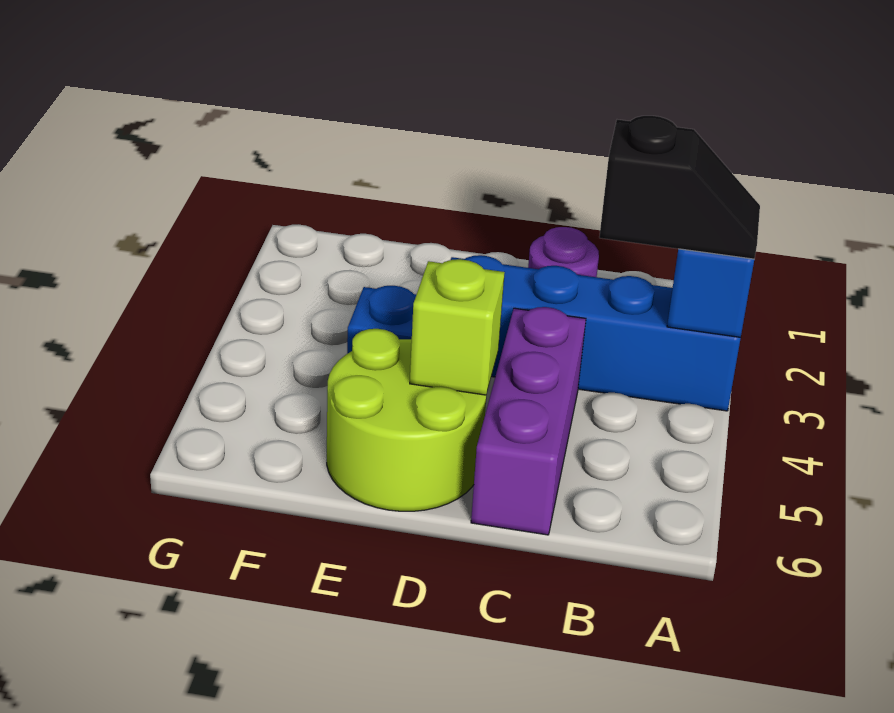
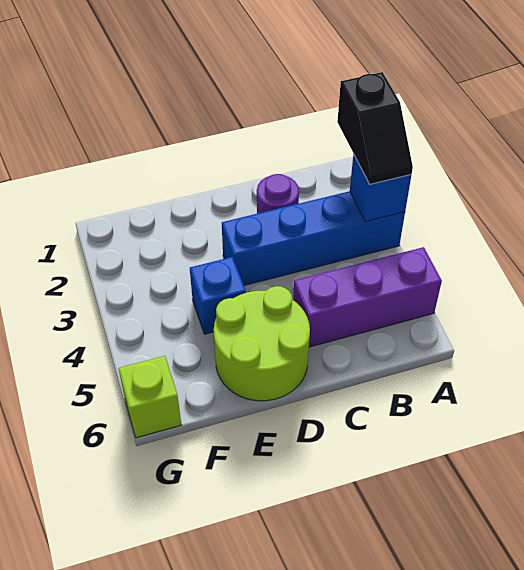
black 1x2 slope [599,116,760,259] -> black 1x2 slope turned to [337,72,413,184]
purple 1x3 brick [471,307,586,535] -> purple 1x3 brick turned to [293,247,442,347]
lime 1x1 brick [410,259,505,395] -> lime 1x1 brick moved to [118,356,181,438]

